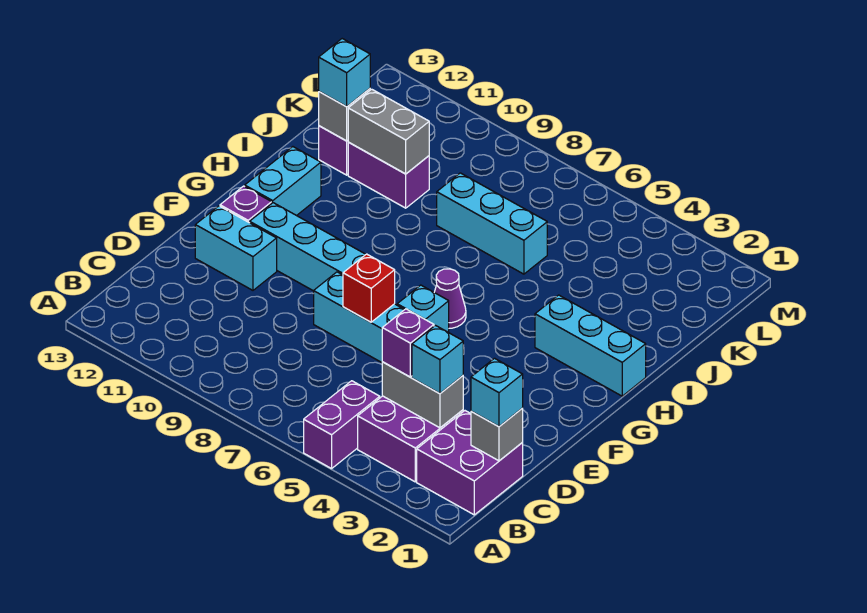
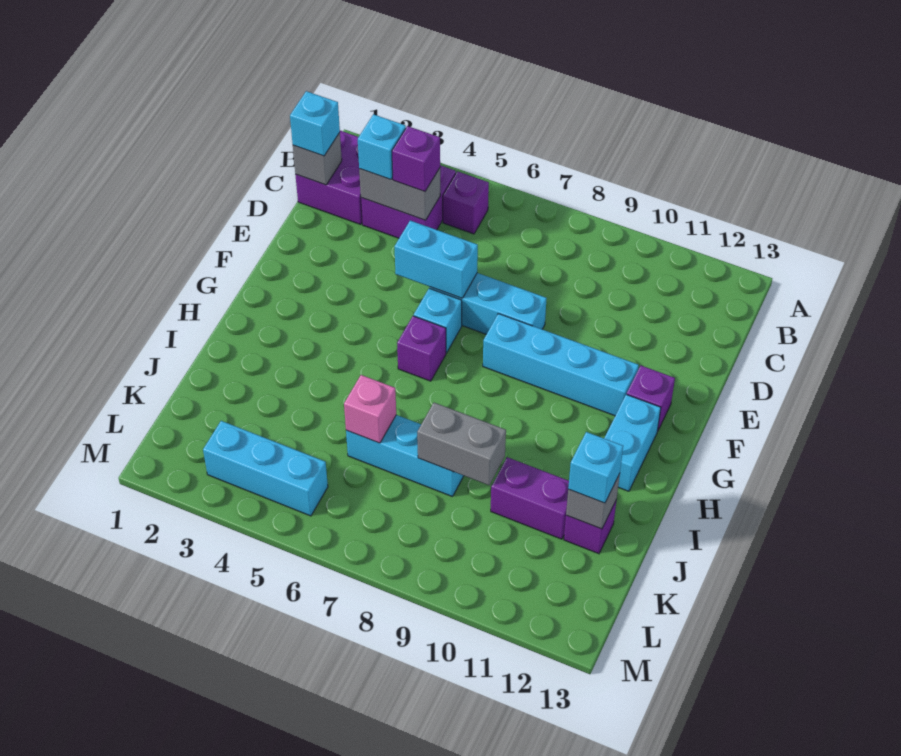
purple 1x2 brick [304,381,380,469] -> purple 1x1 brick [443,171,489,234]
red 1x1 brick [343,254,395,322] -> none
cyan 1x2 brick [195,206,277,290] -> cyan 1x2 brick moved to [394,221,478,298]
purple 1x1 cone [434,269,466,328] -> purple 1x1 brick [397,316,446,381]
cyan 1x3 brick [535,295,646,396] -> cyan 1x3 brick moved to [203,421,328,516]
none -> pink 1x1 brick [344,375,396,443]
grey 1x2 brick [348,89,429,174] -> grey 1x2 brick moved to [417,403,506,485]

